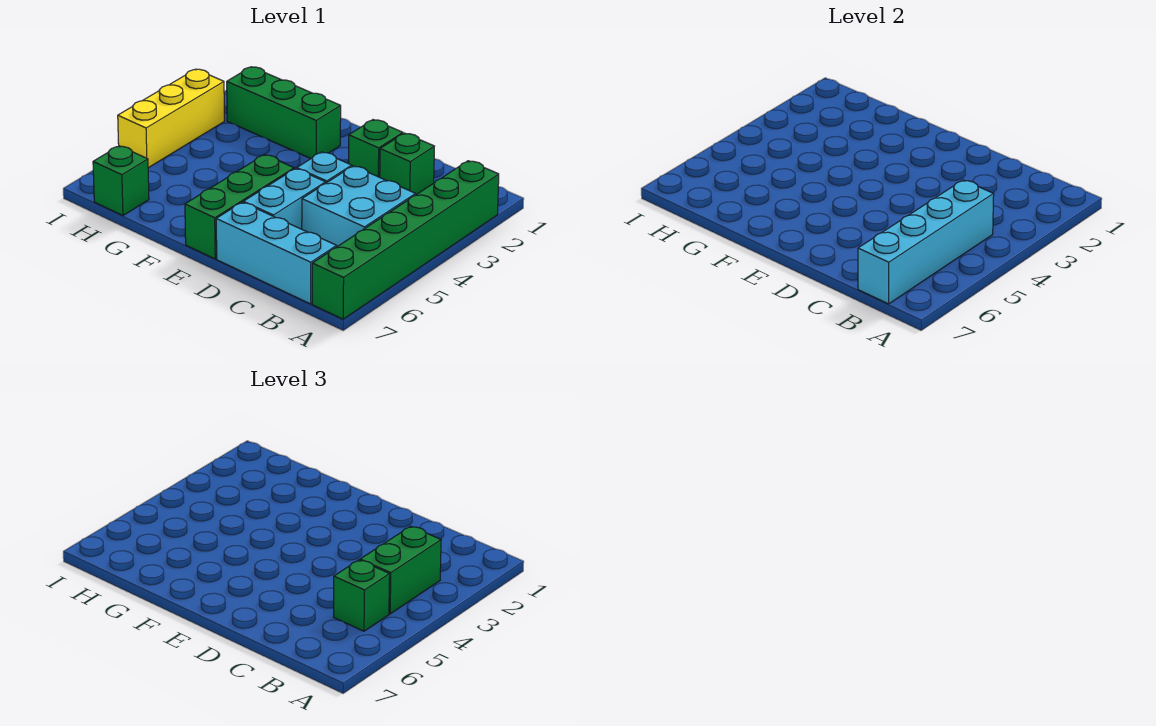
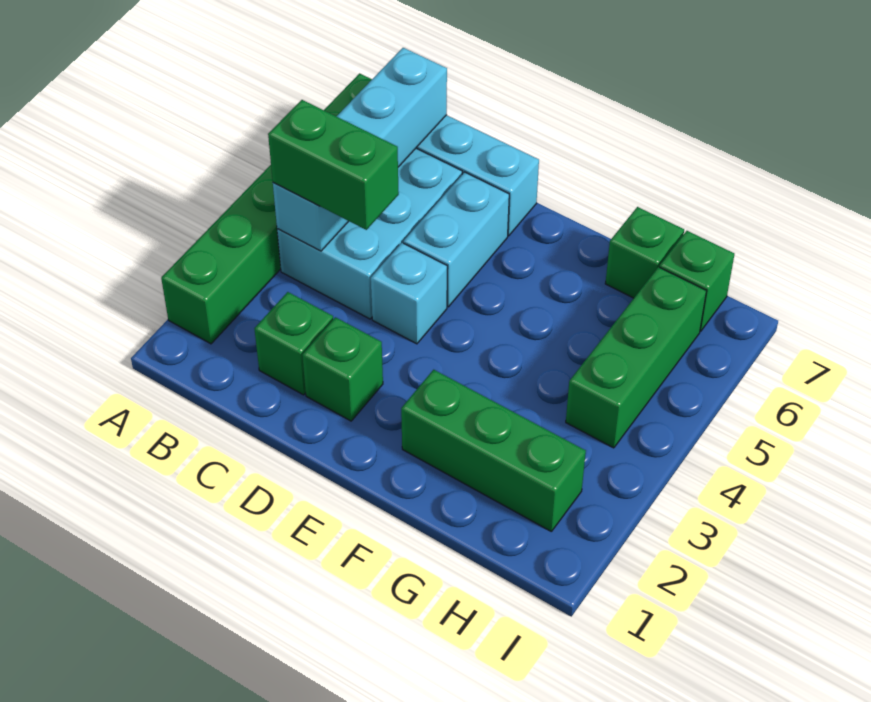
green 1x2 brick [360,526,441,614] -> green 1x2 brick turned to [268,100,399,230]
cyan 2x2 brick [302,166,416,246] -> cyan 2x3 brick [277,148,462,319]
green 1x1 brick [334,560,390,631] -> green 1x1 brick moved to [605,207,684,298]
green 1x3 brick [185,154,294,259] -> green 1x3 brick moved to [566,267,706,448]
yellow 1x3 brick [118,69,224,168] -> none

